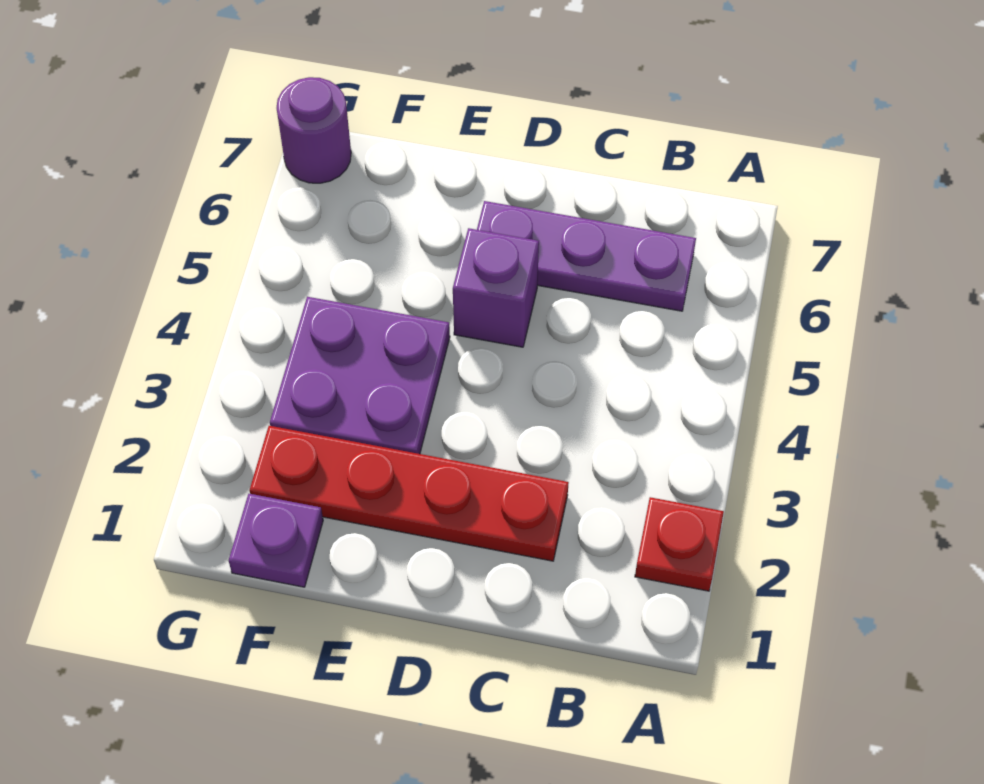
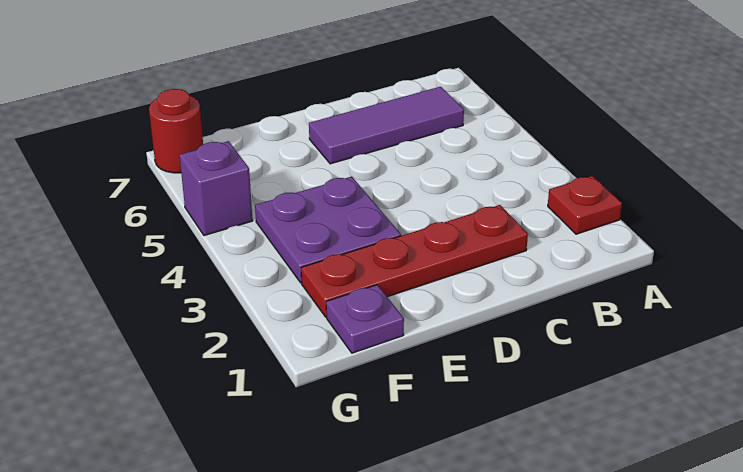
purple 1x3 plate [477,201,696,311] -> purple 1x3 tile [309,87,464,164]
purple 1x1 brick [453,228,539,347] -> purple 1x1 brick moved to [180,141,253,236]
purple 1x1 round brick [277,77,351,183] -> red 1x1 round brick [149,89,203,173]

